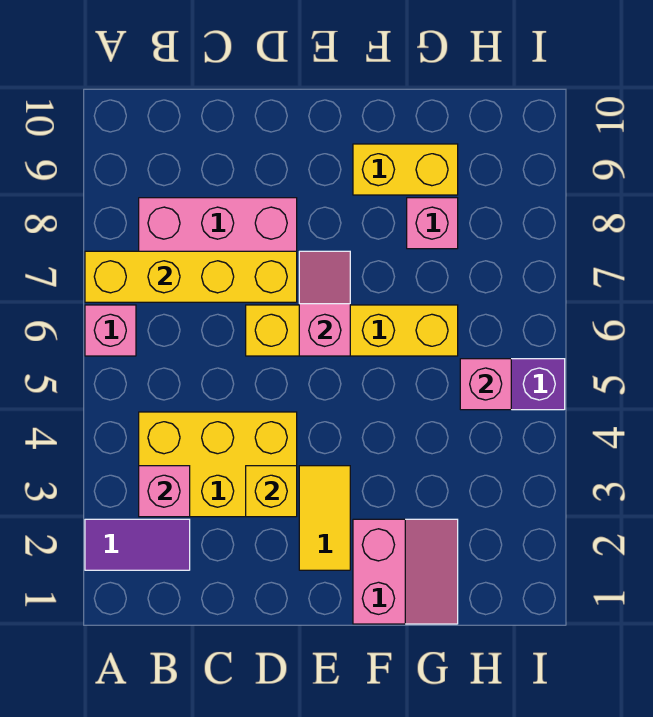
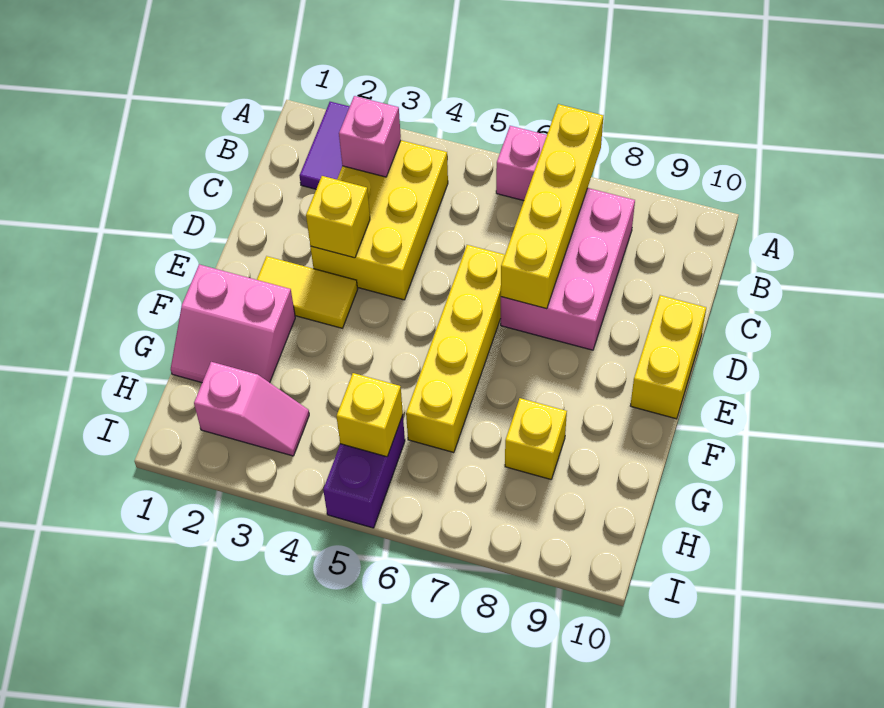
pink 1x2 slope [299,251,350,356] -> pink 1x2 slope moved to [194,362,309,456]
yellow 1x2 brick [353,144,458,195] -> yellow 1x2 brick moved to [630,295,706,419]
pink 1x1 brick [407,198,458,249] -> yellow 1x1 brick [505,398,567,479]
pink 1x1 brick [460,359,511,410] -> yellow 1x1 brick [336,373,403,457]

